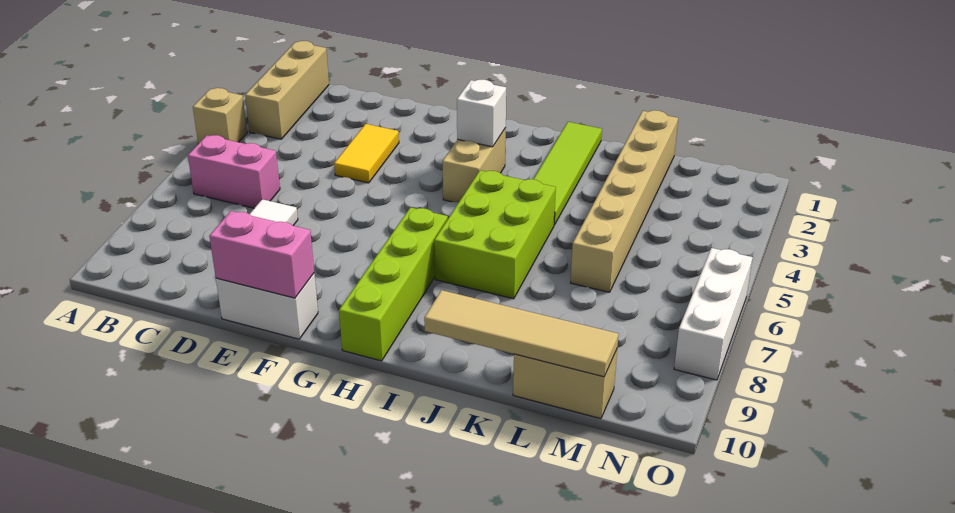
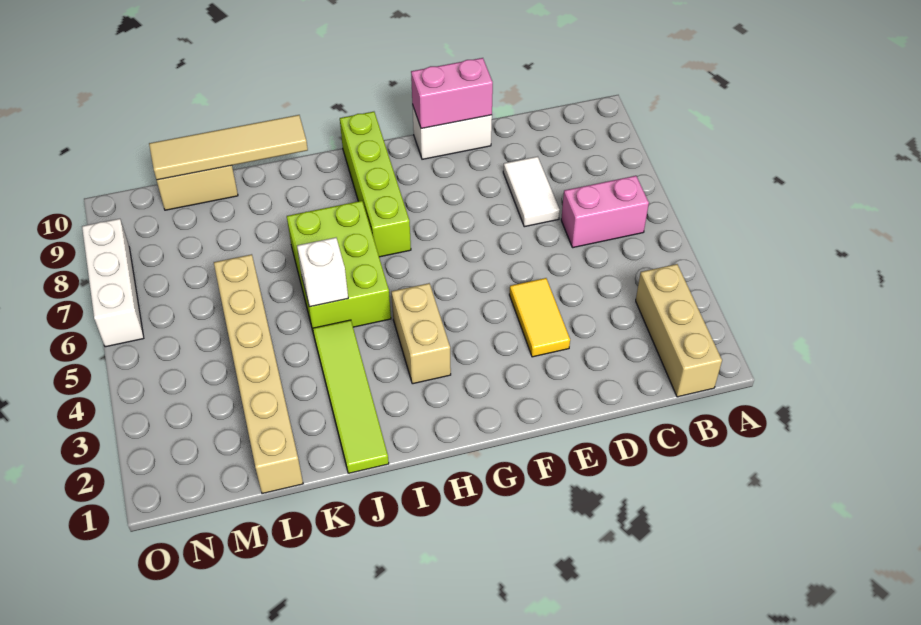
tan 1x1 brick [193,88,247,144] -> none
white 1x1 brick [457,80,506,147] -> white 1x1 brick moved to [297,238,348,307]

